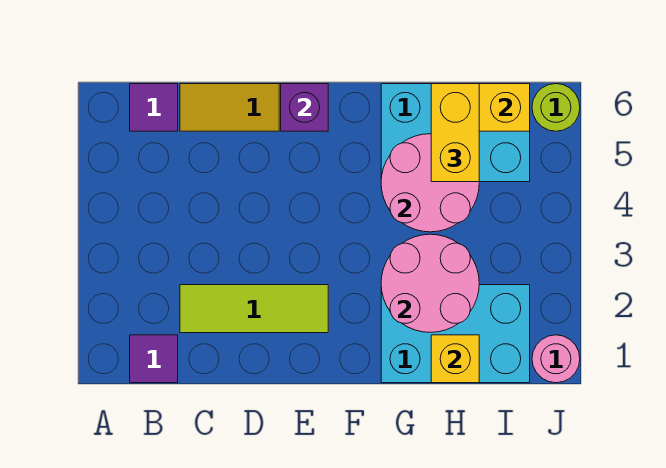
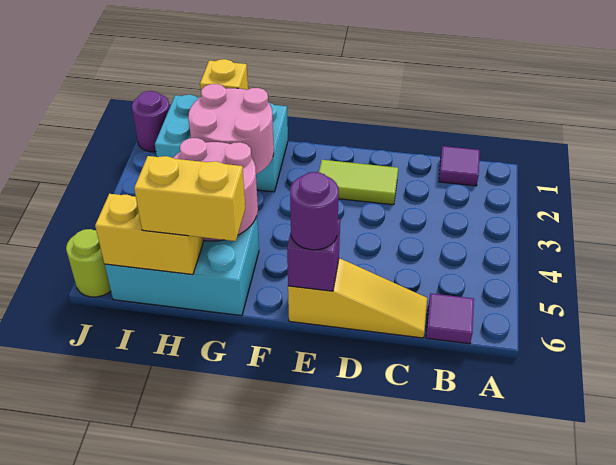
lime 1x3 tile [180,285,328,333] -> lime 1x2 tile [319,160,398,205]
none -> purple 1x1 round brick [290,172,339,250]
yellow 1x2 brick [431,84,479,182] -> yellow 1x2 brick turned to [134,156,245,241]
pink 1x1 round brick [532,335,580,383] -> purple 1x1 round brick [132,91,170,152]

